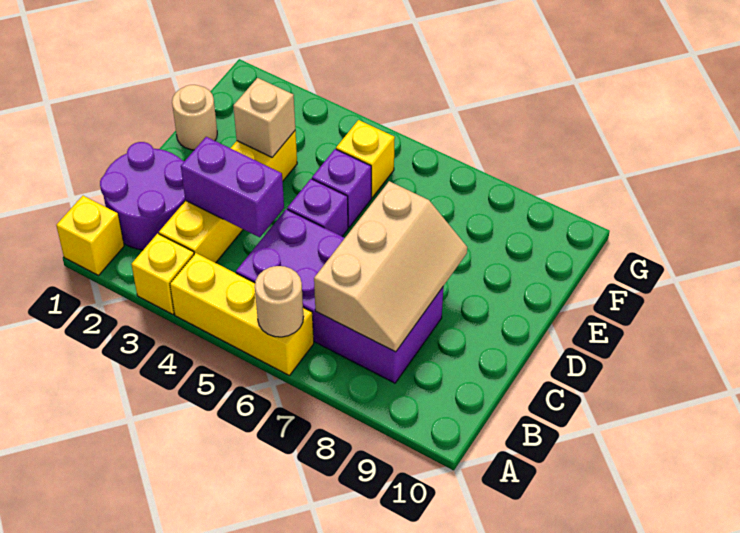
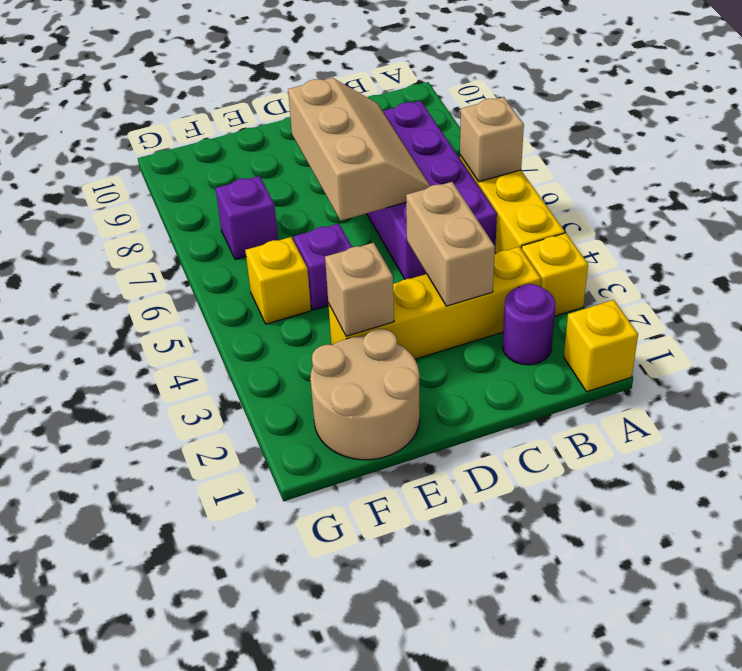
tan 1x1 round brick [255,266,303,337] -> tan 1x1 brick [460,97,524,182]
purple 2x2 round brick [100,142,186,250] -> purple 1x1 round brick [502,284,555,365]
tan 2x3 slope [314,181,467,352] -> tan 2x3 slope turned to [288,78,430,221]
purple 1x2 brick [181,137,284,237] -> tan 1x2 brick [406,182,495,306]
purple 1x1 brick [287,179,348,236] -> purple 1x1 brick moved to [216,176,278,260]
tan 1x1 round brick [172,85,217,150] -> tan 2x2 round brick [310,329,420,460]

